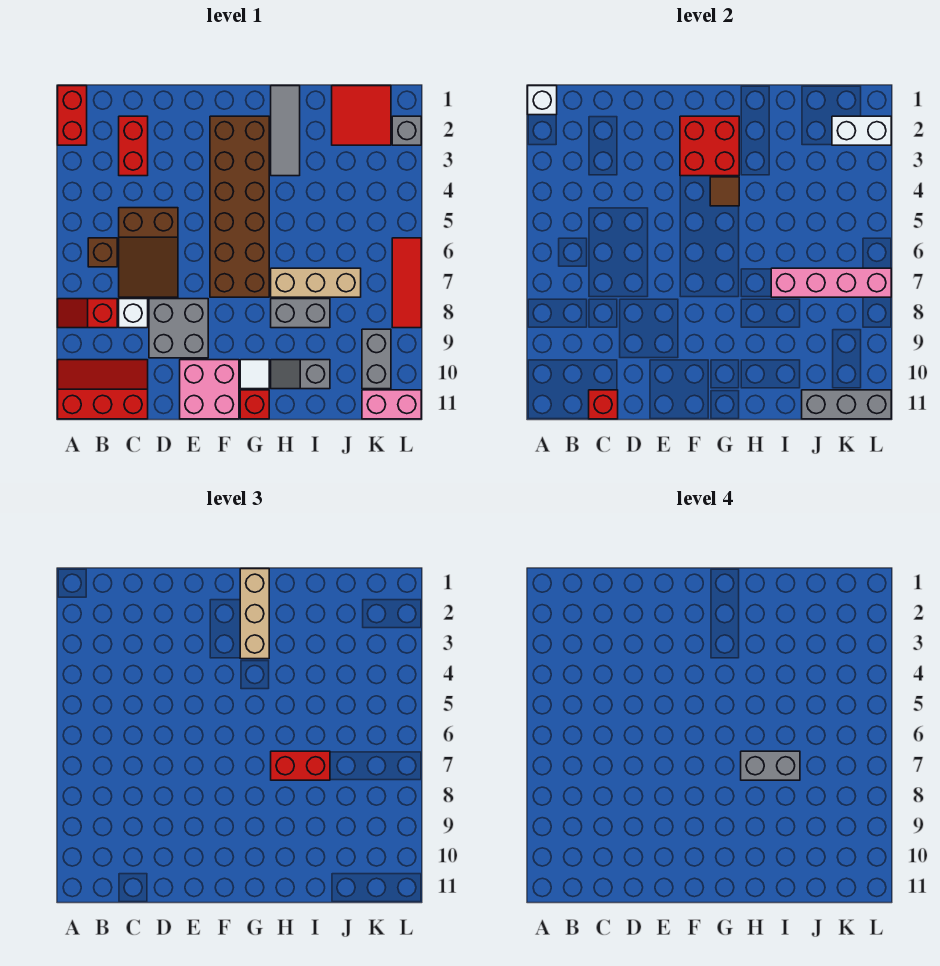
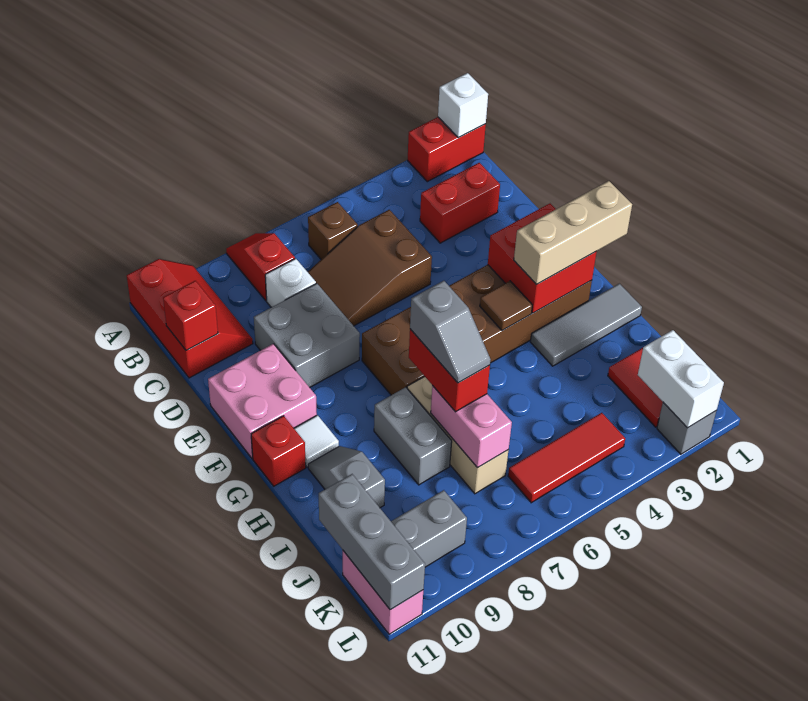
grey 1x2 brick [741,751,800,780] -> grey 1x2 slope [410,281,491,383]
pink 1x4 brick [771,268,891,297] -> pink 1x2 brick [431,386,512,468]
red 1x3 tile [392,238,421,328] -> red 1x3 tile moved to [508,413,625,503]

